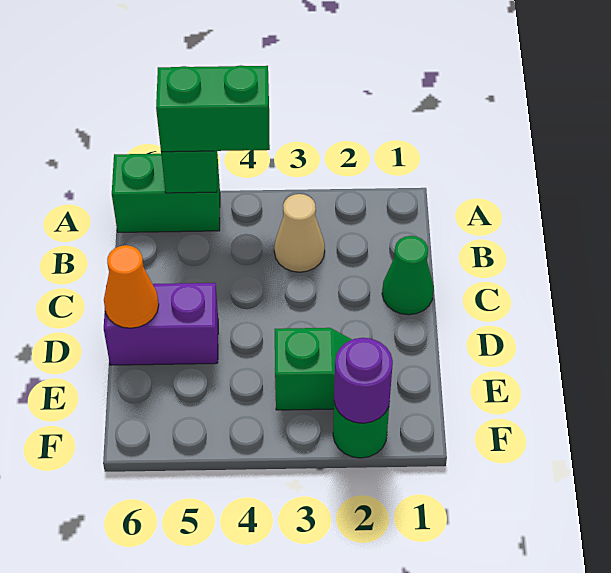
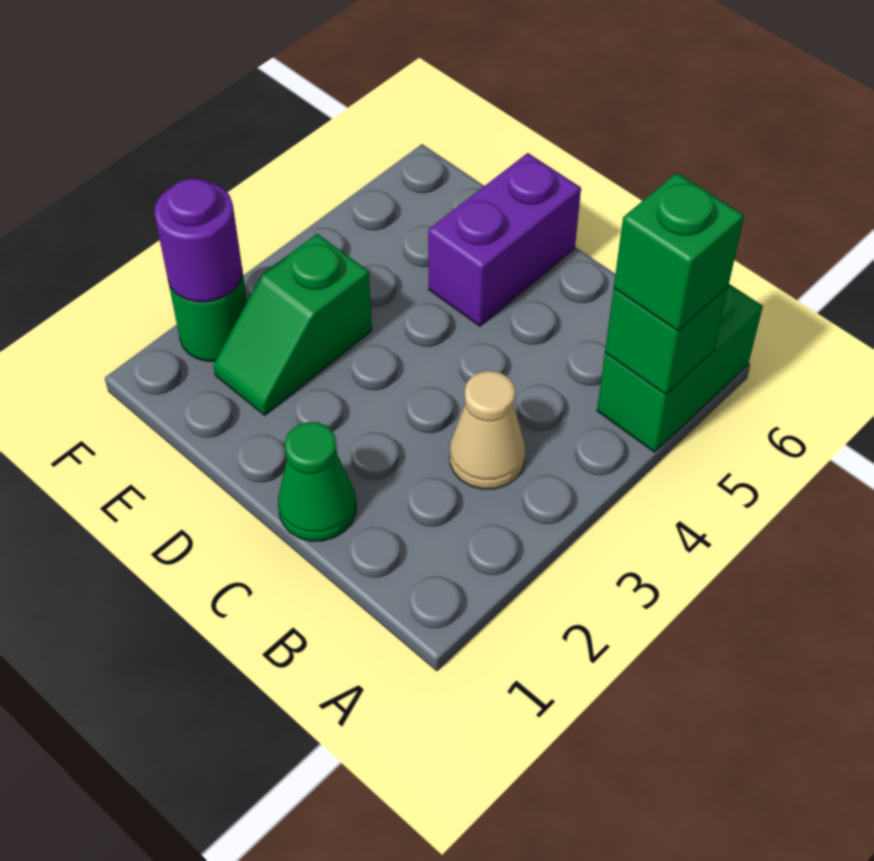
green 1x2 brick [156,65,270,152] -> green 1x1 brick [614,173,744,331]
orange 1x1 cone [104,245,159,328] -> none

